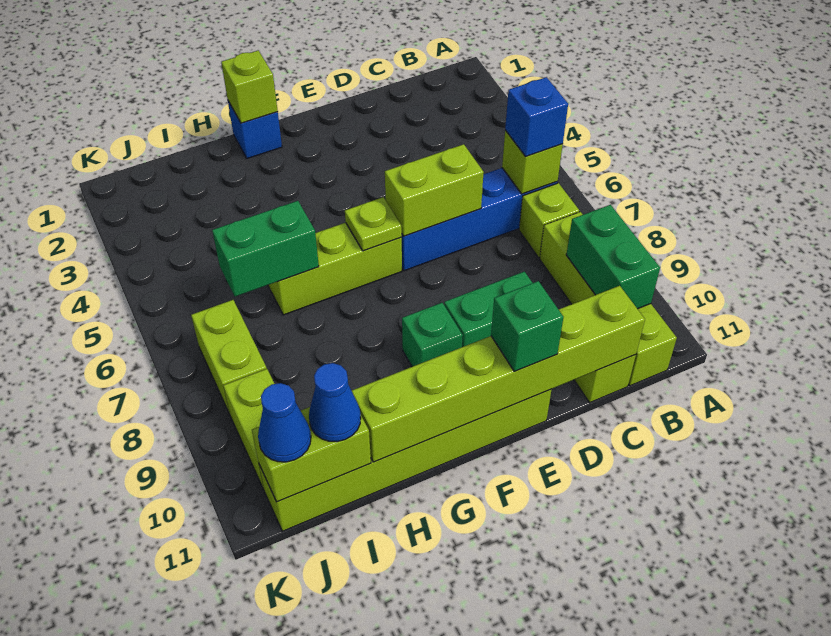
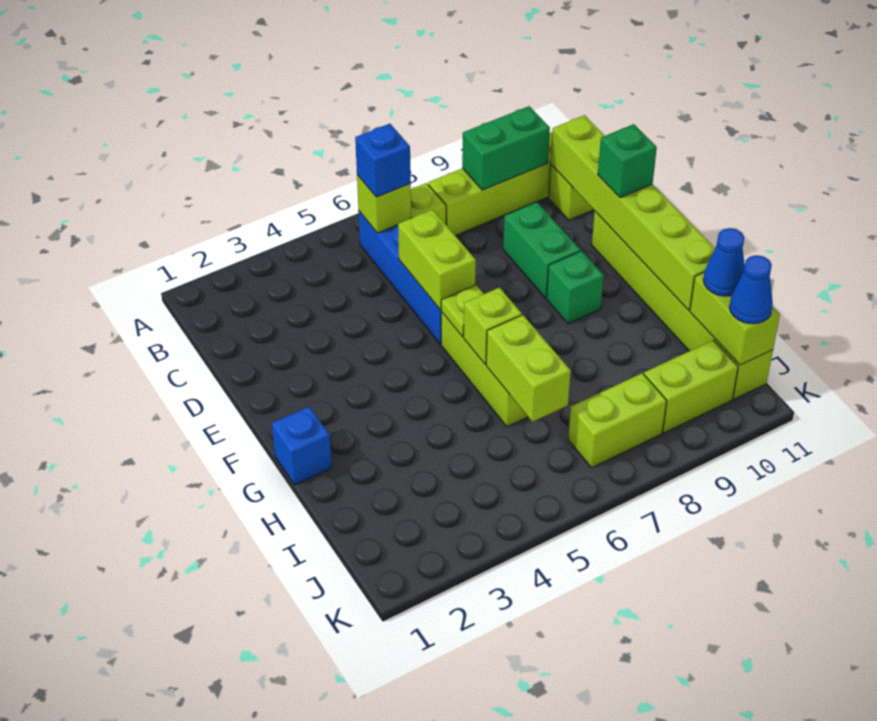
lime 1x1 brick [221,50,278,123] -> lime 1x1 brick moved to [464,288,522,364]
green 1x2 brick [212,201,319,297] -> lime 1x2 brick [486,315,571,422]

